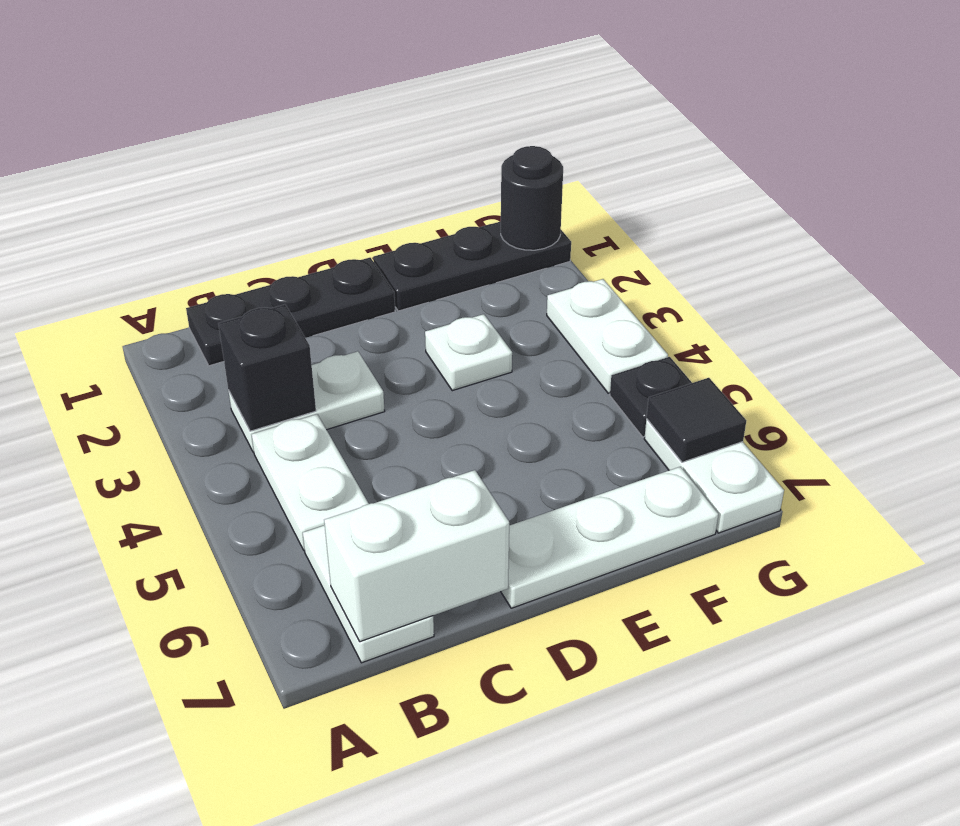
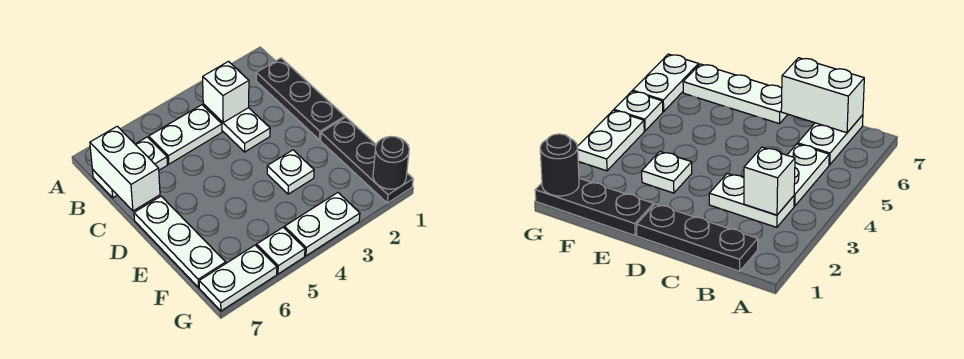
black 1x1 brick [218,305,316,431] -> white 1x1 brick [203,61,249,122]
black 1x1 plate [610,357,692,437] -> white 1x1 plate [257,227,305,274]
black 1x1 tile [647,378,746,462] -> none

